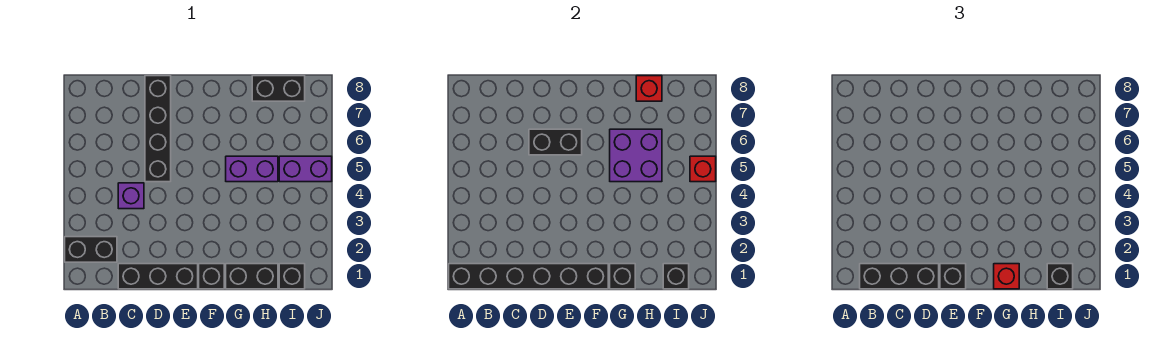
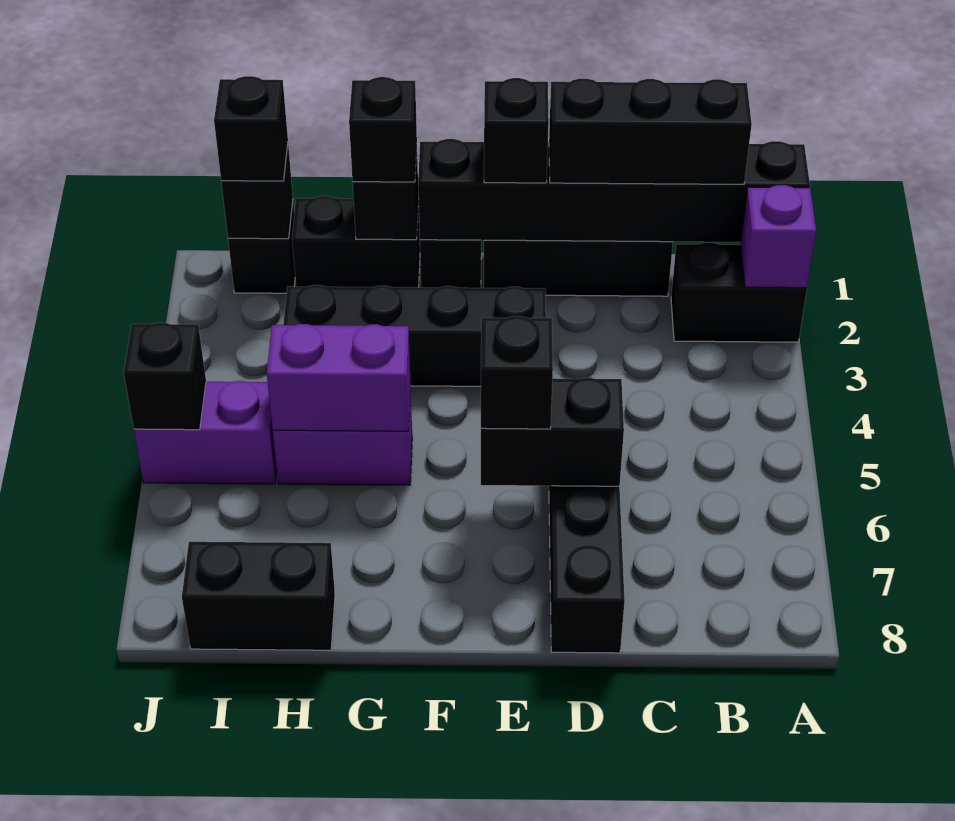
purple 1x1 brick [118,183,144,209] -> purple 1x1 brick moved to [740,185,816,288]
none -> black 1x4 brick [283,285,546,386]
none -> black 1x1 brick [481,316,553,429]
red 1x1 brick [994,264,1019,289] -> black 1x1 brick [349,77,417,182]
purple 2x2 brick [610,129,662,182] -> purple 1x2 brick [267,324,411,431]
red 1x1 brick [636,76,662,101] -> none
red 1x1 brick [690,156,716,182] -> black 1x1 brick [124,323,206,430]

